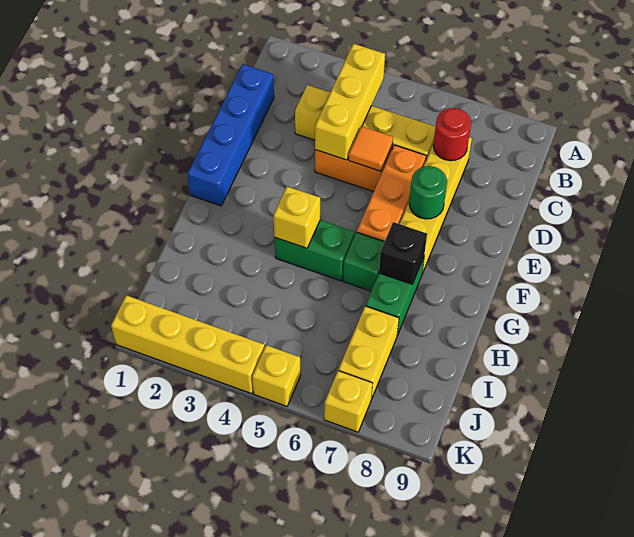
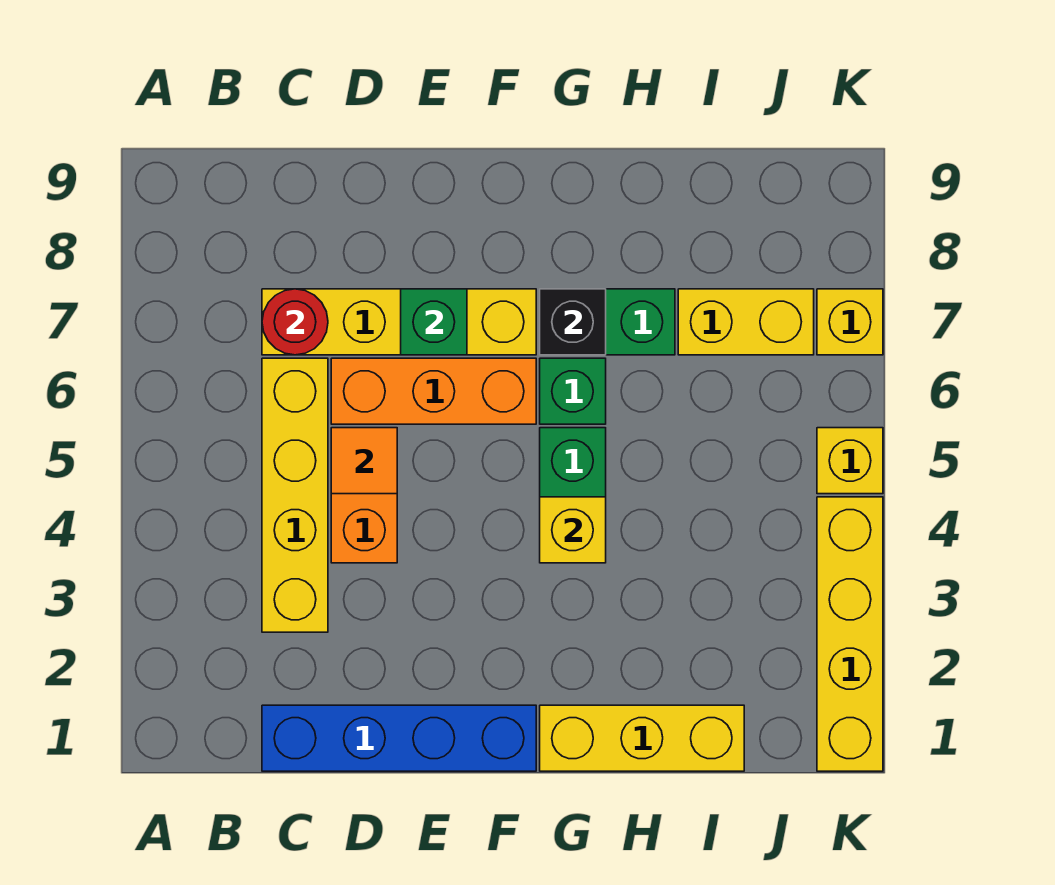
yellow 1x3 brick [315,44,385,160] -> yellow 1x3 brick moved to [540,705,744,771]
green 1x1 round brick [409,166,447,219] -> green 1x1 brick [401,289,467,355]

